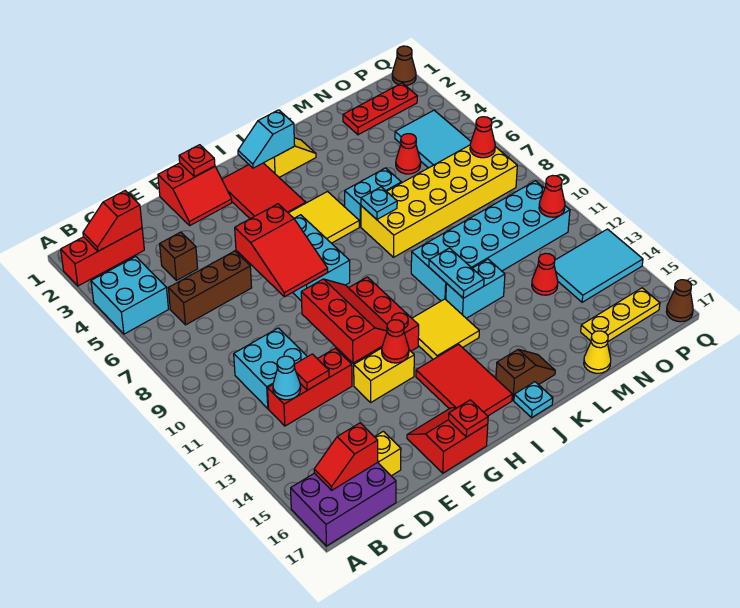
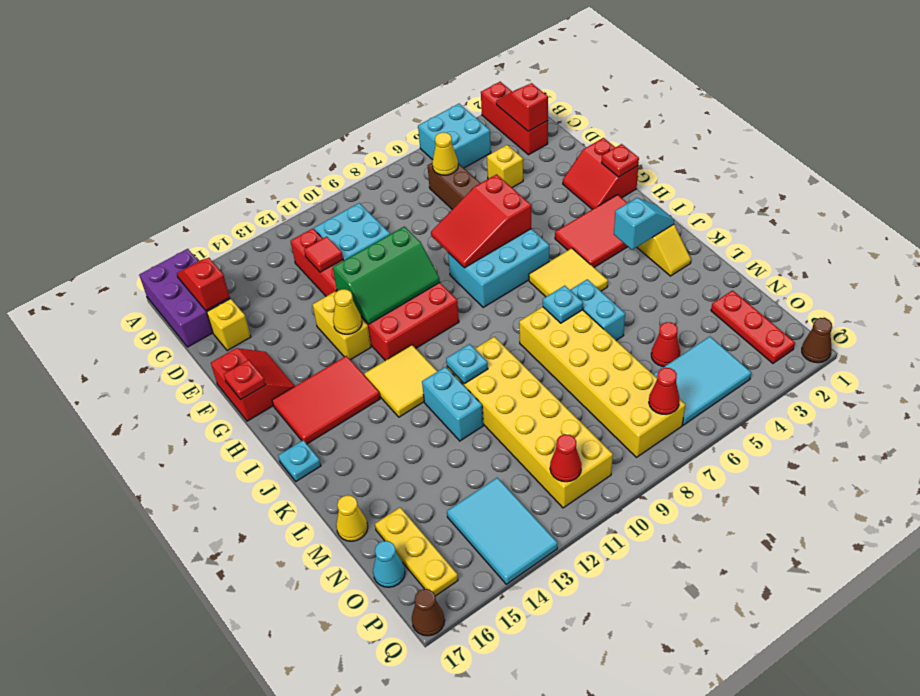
none -> yellow 1x1 cone [432,132,458,175]
cyan 1x1 cone [273,356,301,400] -> cyan 1x1 cone moved to [373,541,405,587]
brown 1x1 brick [160,232,198,280] -> yellow 1x1 brick [487,145,523,188]
red 2x3 slope [301,279,387,363] -> green 2x3 slope [333,227,440,324]
red 1x1 cone [382,320,409,363] -> yellow 1x1 cone [333,289,362,334]
cyan 1x2 slope [238,110,295,168] -> cyan 1x2 slope turned to [614,198,674,250]
brown 1x2 slope [496,349,555,400] -> none
cyan 2x6 brick [411,181,570,301] -> yellow 2x6 brick [447,337,613,508]
cyan 1x2 plate [429,248,484,298] -> cyan 1x1 plate [446,344,488,384]
red 1x1 cone [532,253,558,295] -> none

